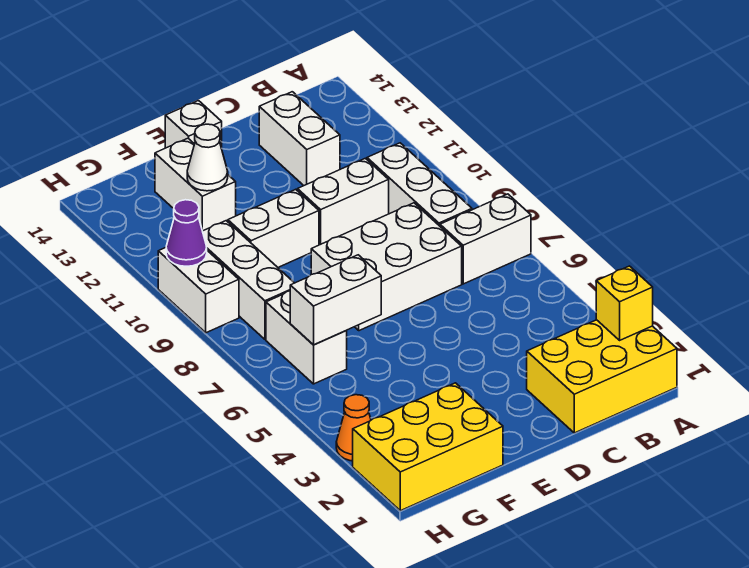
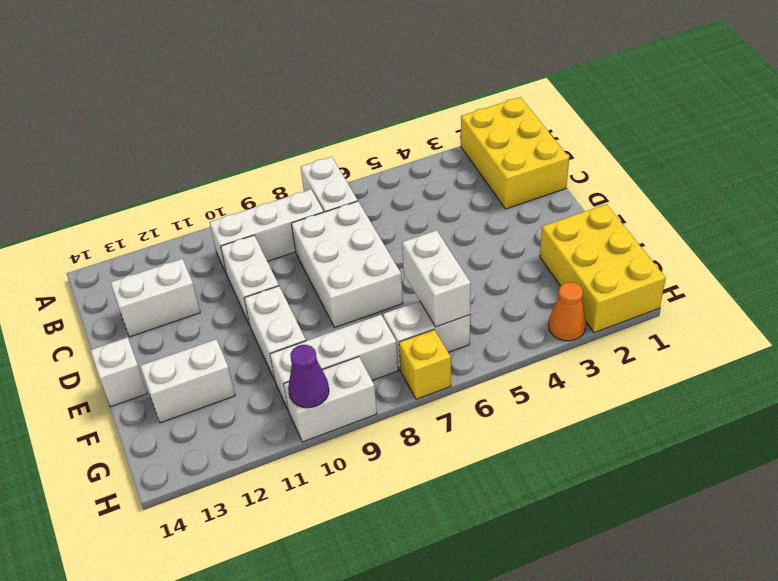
yellow 1x1 brick [596,266,653,340] -> yellow 1x1 brick moved to [399,330,451,399]
white 1x1 cone [187,124,228,191] -> none

